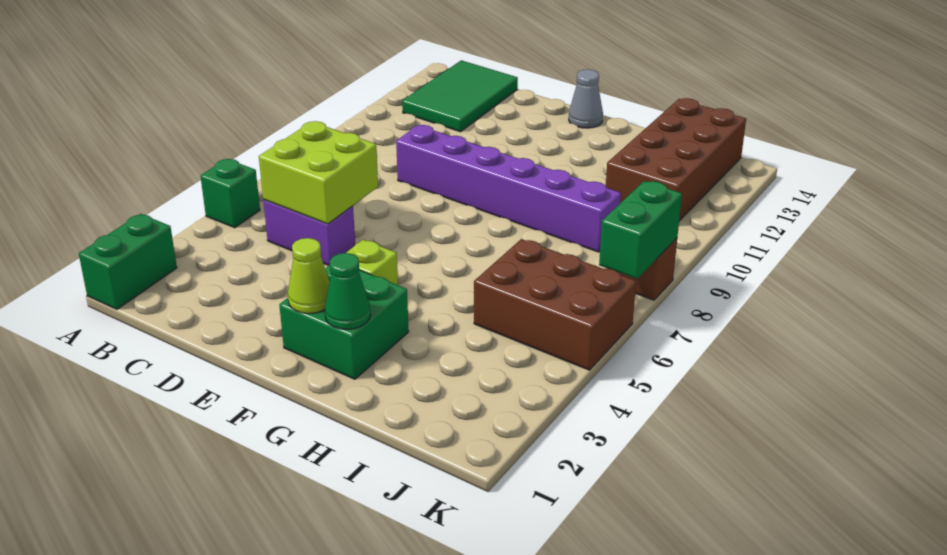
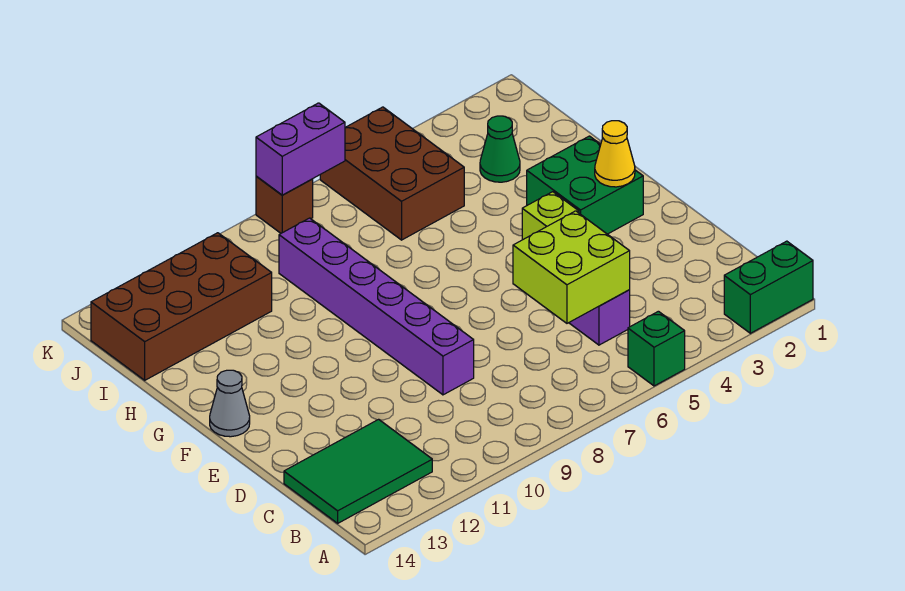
lime 1x1 cone [288,238,330,314] -> yellow 1x1 cone [595,121,635,187]
green 1x1 cone [325,253,371,329] -> green 1x1 cone moved to [480,116,520,182]
green 1x2 brick [599,181,682,279] -> purple 1x2 brick [256,103,345,195]

